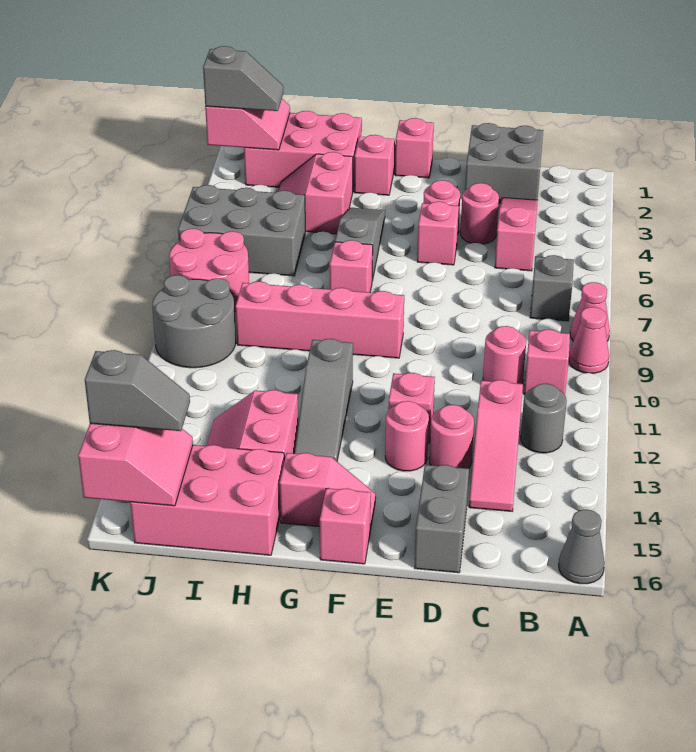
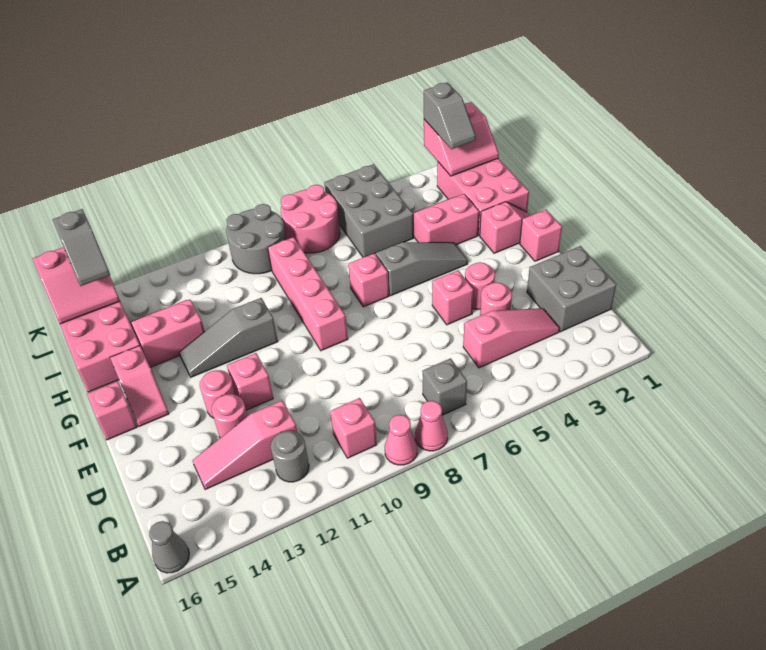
pink 1x1 round brick [483,326,526,384] -> none
grey 1x2 brick [414,465,469,573] -> none

